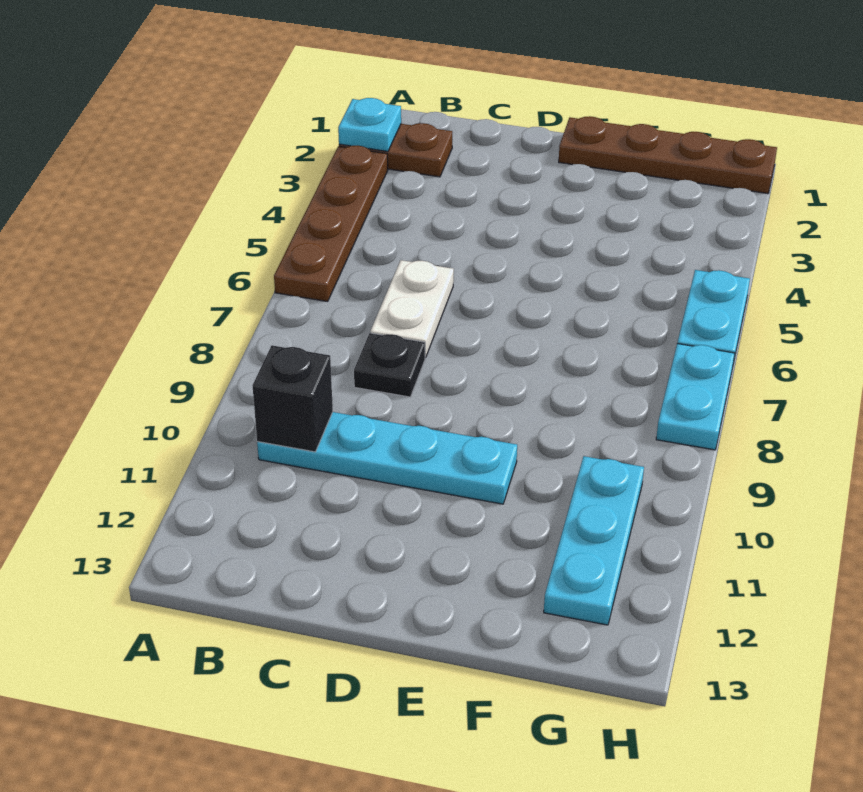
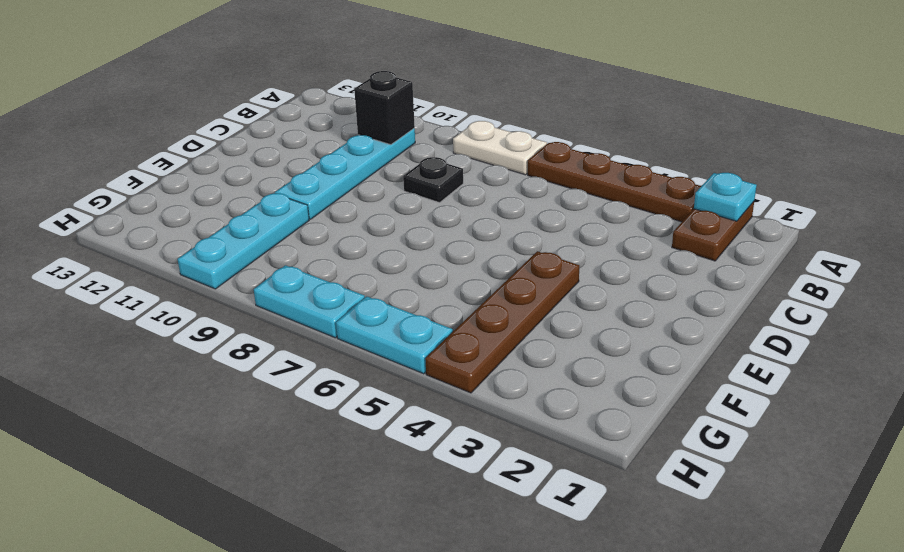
white 1x2 plate [370,260,454,358] -> white 1x2 plate moved to [453,121,547,175]
brown 1x4 plate [559,116,777,194] -> brown 1x4 plate moved to [425,251,579,393]
cyan 1x3 plate [544,456,644,625] -> cyan 1x3 plate turned to [177,193,309,289]

